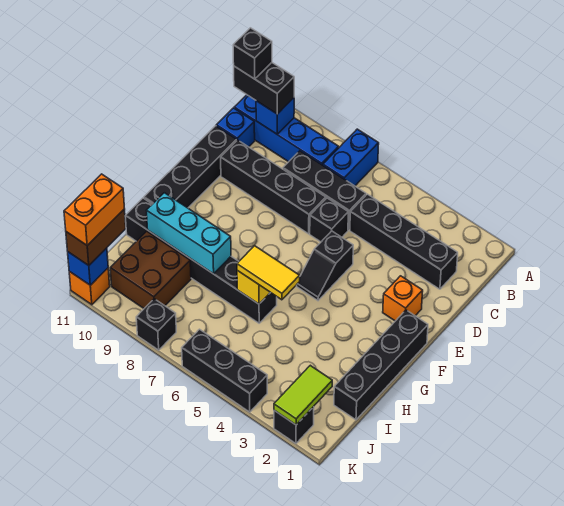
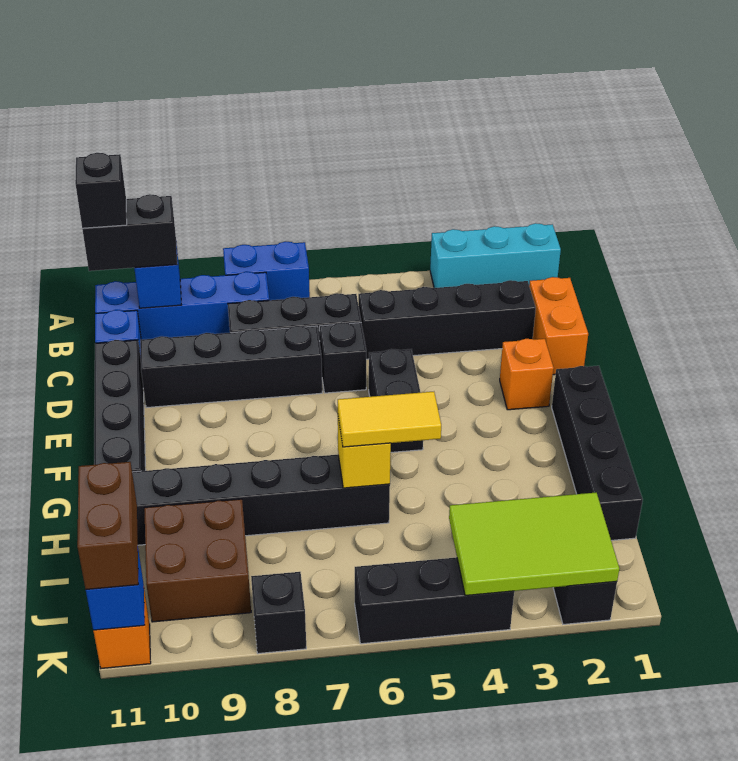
blue 1x2 brick [323,129,379,186] -> blue 1x2 brick turned to [223,241,310,300]
black 1x2 slope [297,231,353,301] -> black 1x2 brick [369,349,423,452]
cyan 1x3 brick [147,193,231,274] -> cyan 1x3 brick moved to [430,223,561,288]
lime 1x2 tile [274,365,332,425] -> lime 2x3 tile [449,493,619,596]
orange 1x2 brick [64,174,125,245] -> orange 1x2 brick moved to [529,277,588,375]

